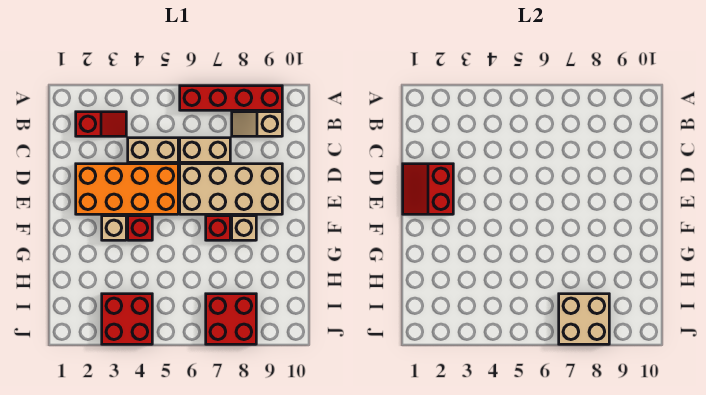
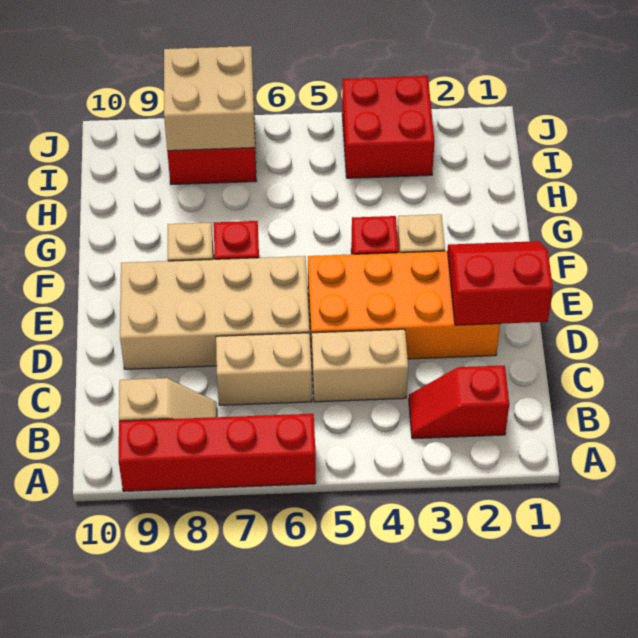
red 2x2 slope [403,164,453,214] -> red 2x2 slope turned to [448,241,553,325]

